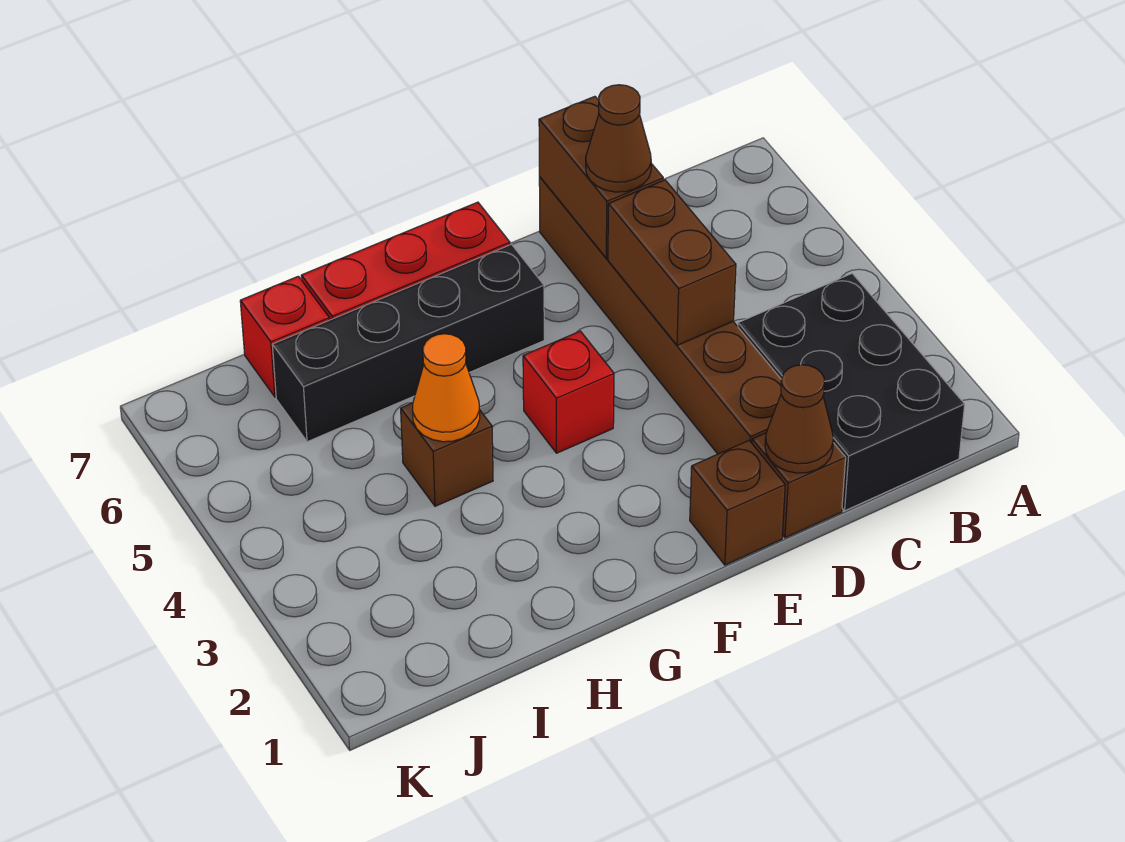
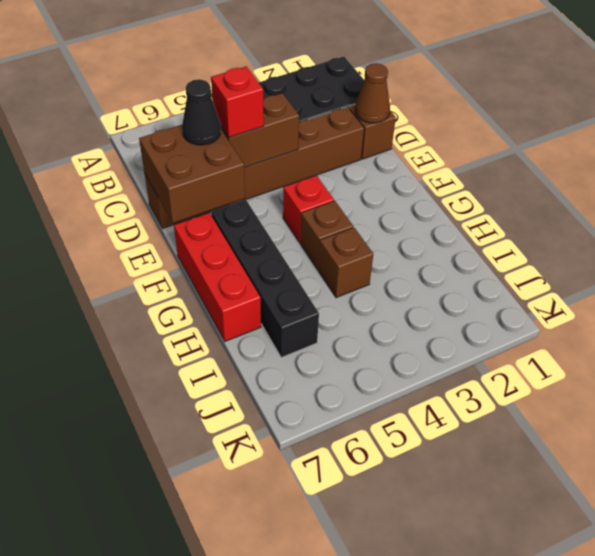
brown 1x2 brick [539,96,663,258] -> brown 2x2 brick [139,125,245,223]
brown 1x1 cone [586,85,651,192] -> black 1x1 cone [182,79,221,145]
brown 1x1 brick [690,440,785,565] -> brown 1x1 brick moved to [300,201,353,269]
orange 1x1 cone [413,334,480,442] -> none
red 1x1 brick [240,276,329,397] -> red 1x1 brick moved to [211,66,264,137]

